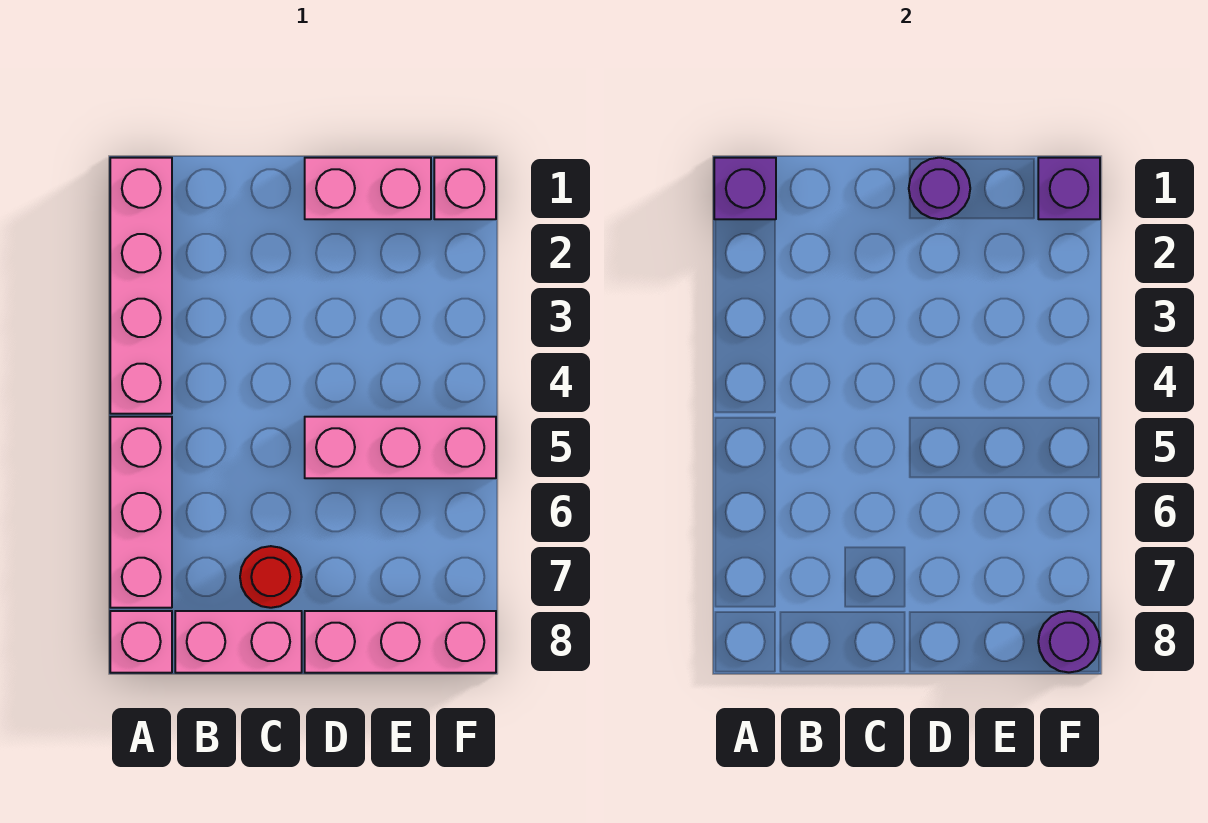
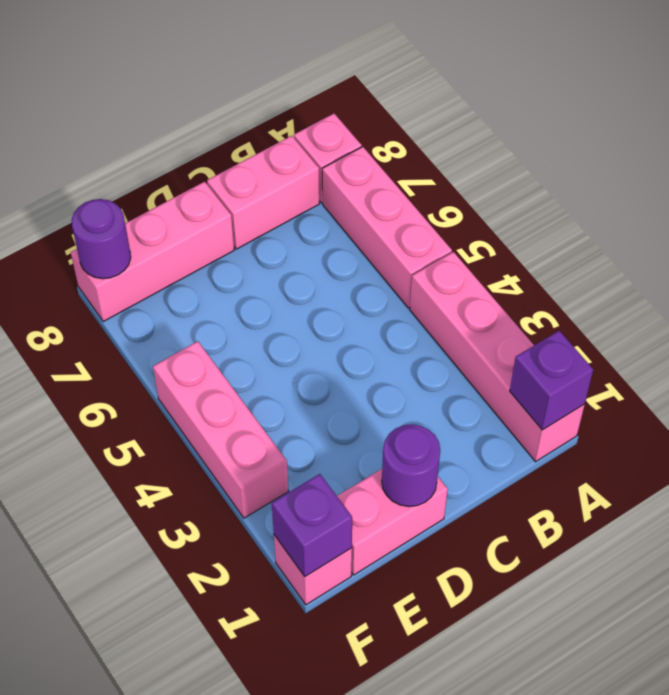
red 1x1 round brick [240,546,302,608] -> none
pink 1x3 brick [305,417,496,478] -> pink 1x3 brick turned to [153,341,289,518]

